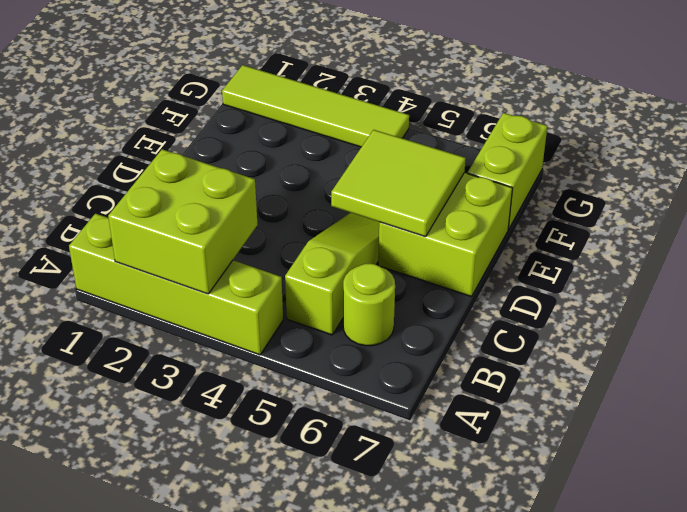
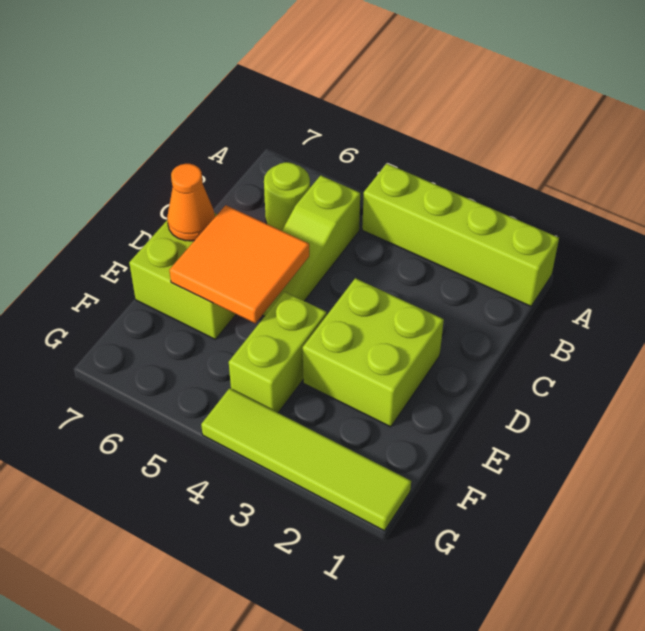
lime 2x2 brick [108,149,258,294] -> lime 2x2 brick moved to [303,278,444,427]
lime 2x2 tile [331,130,466,237] -> orange 2x2 tile [169,205,309,324]
none -> orange 1x1 cone [167,164,215,241]
lime 1x2 brick [468,113,547,229] -> lime 1x2 brick moved to [229,292,327,413]

